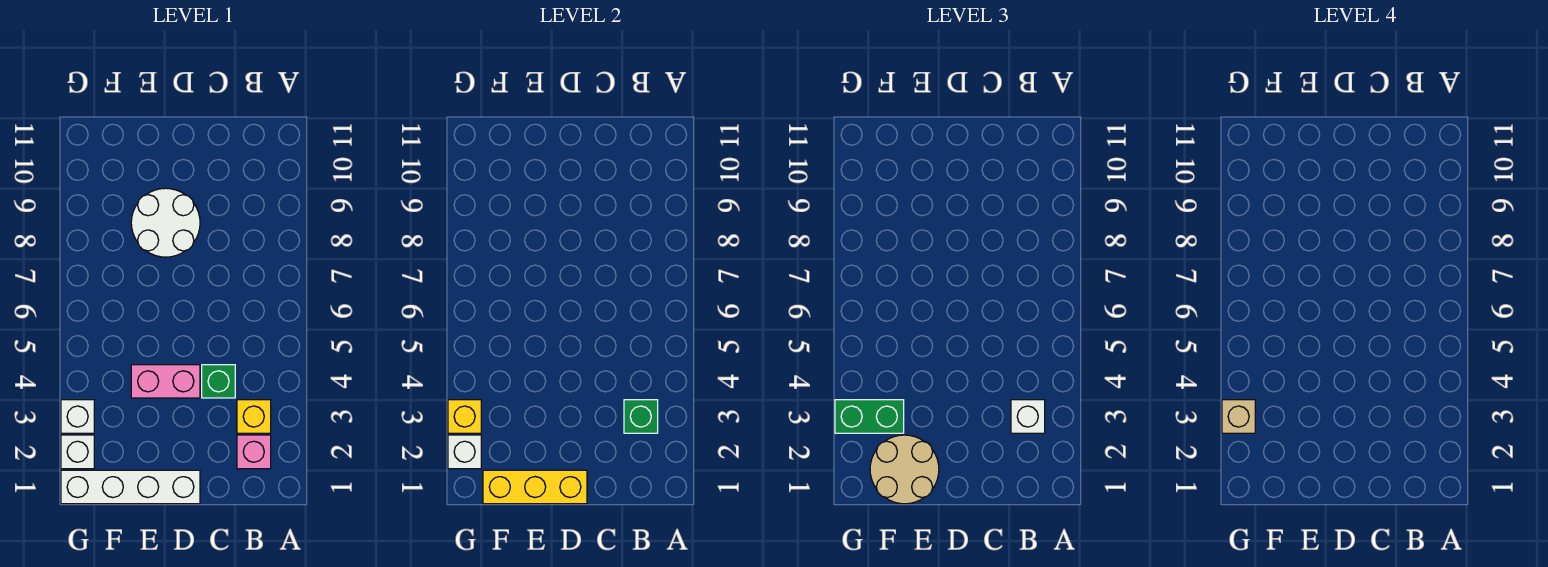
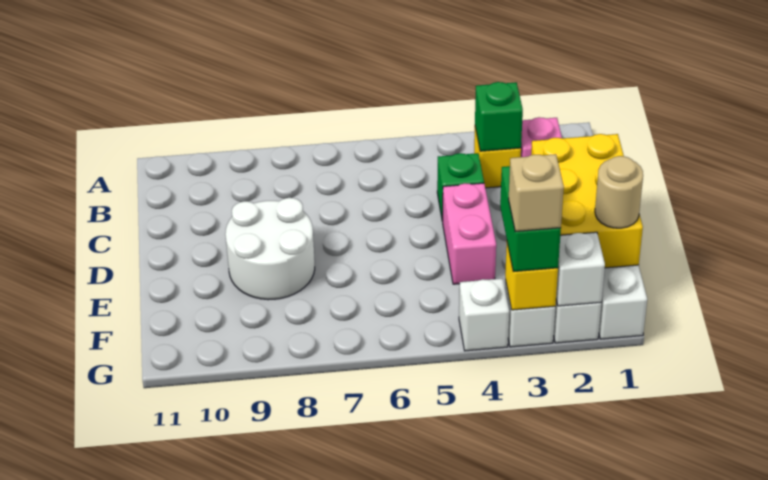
white 1x1 brick [1011,400,1045,433] -> white 1x1 brick moved to [459,278,509,351]
yellow 1x3 brick [483,470,587,504] -> yellow 2x3 brick [531,134,643,268]
tan 2x2 round brick [870,435,939,504] -> tan 1x1 round brick [595,156,643,228]

